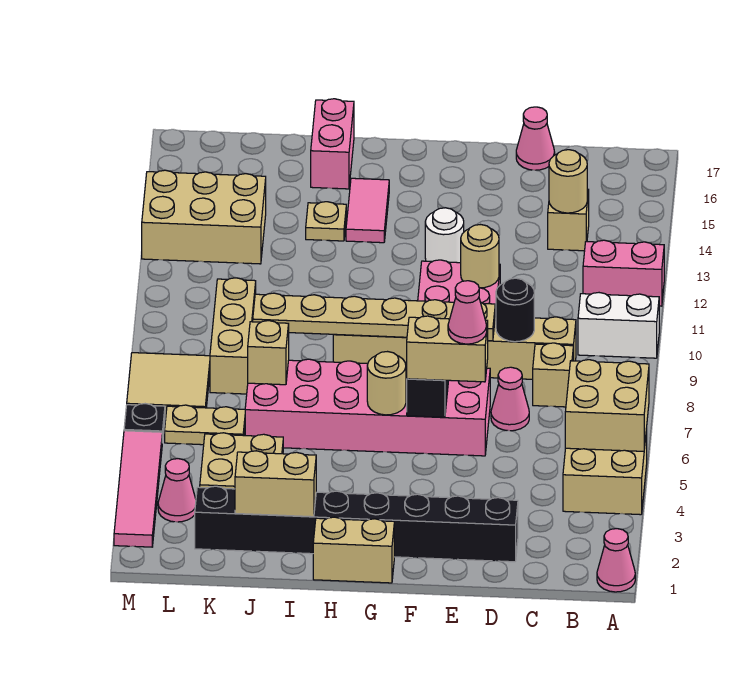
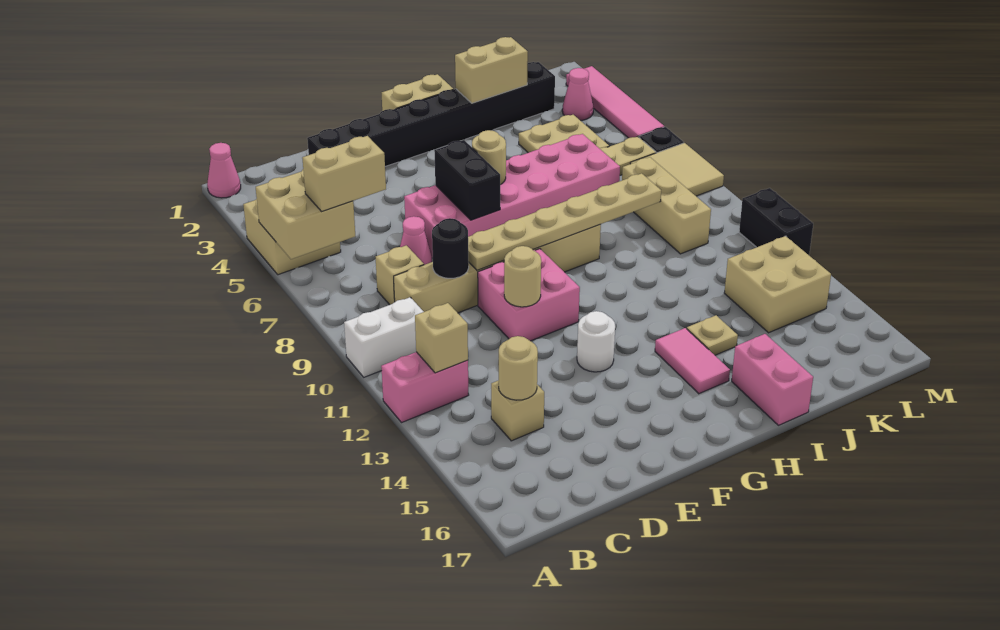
pink 1x1 cone [516,107,555,170] -> none
tan 1x2 brick [407,316,488,382] -> tan 1x2 brick moved to [302,136,386,211]
pink 1x1 cone [448,281,487,344] -> none
tan 1x1 brick [248,321,289,385] -> tan 1x1 brick moved to [415,303,468,373]
tan 2x3 brick [142,170,266,264] -> tan 2x2 brick [724,236,831,333]
none -> black 1x2 brick [739,188,813,255]

